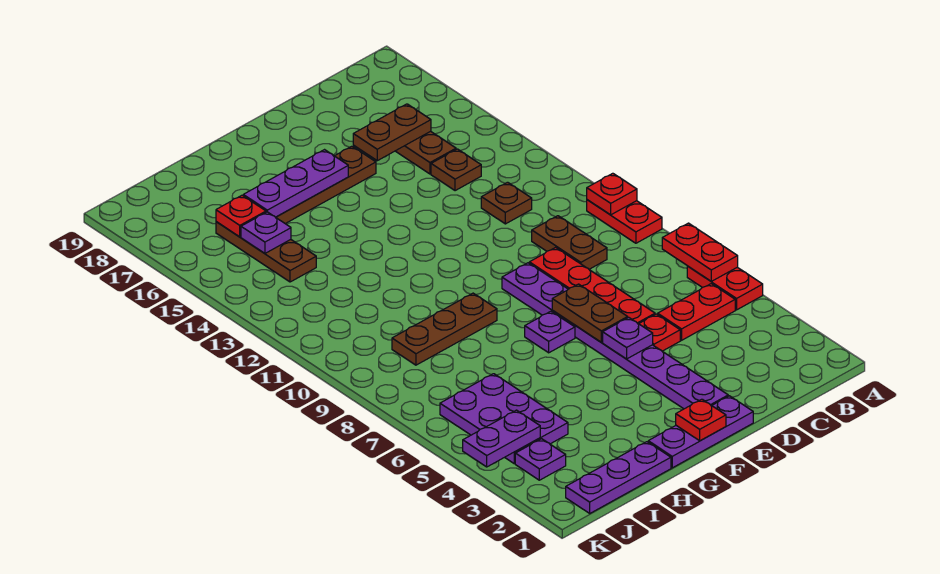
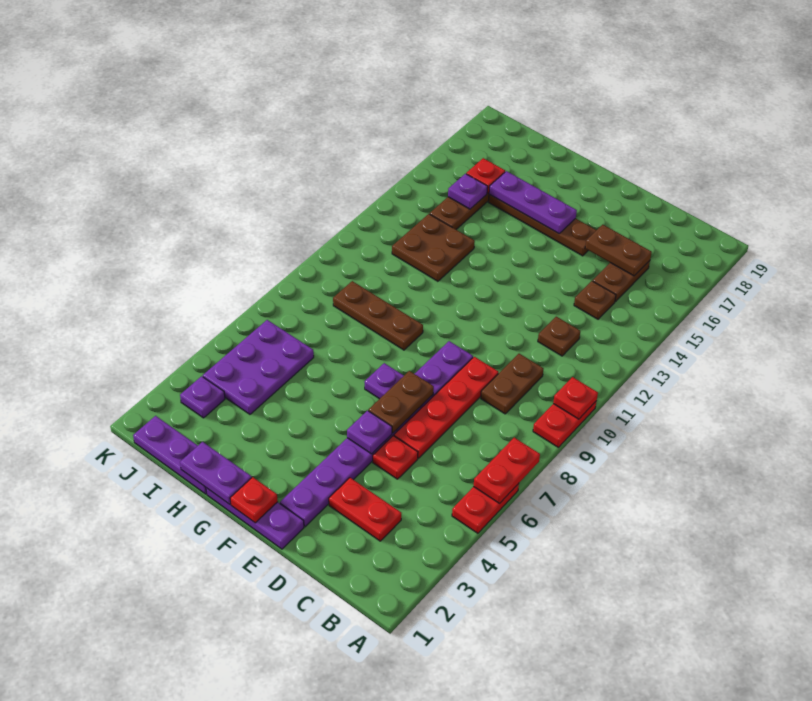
red 1x2 plate [658,284,735,340] -> red 1x2 plate moved to [329,478,401,541]
none -> brown 2x2 plate [392,214,475,281]
purple 1x2 plate [463,410,540,467] -> purple 1x2 plate moved to [180,442,251,504]

